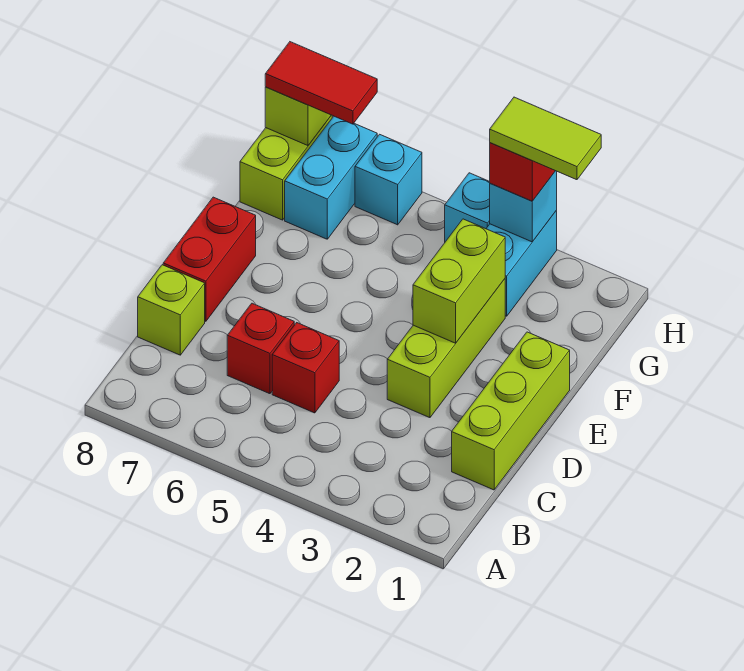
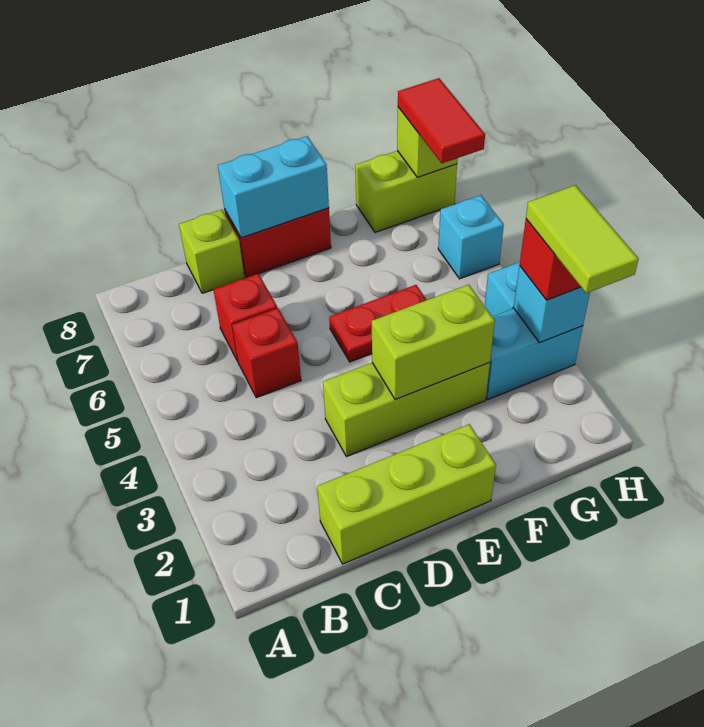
none -> red 1x2 plate [329,285,426,362]
cyan 1x2 brick [285,116,377,239] -> cyan 1x2 brick moved to [218,136,329,238]

